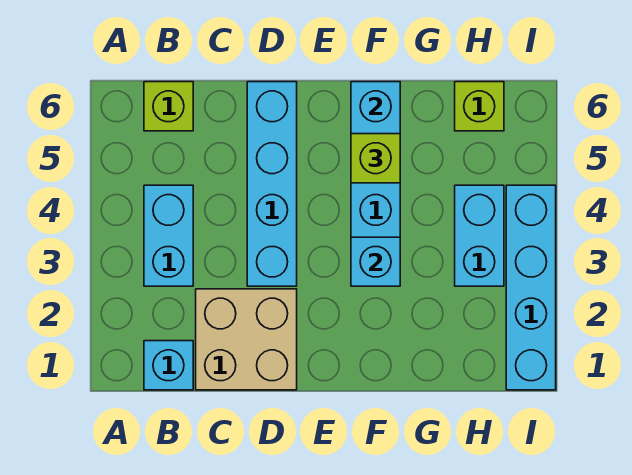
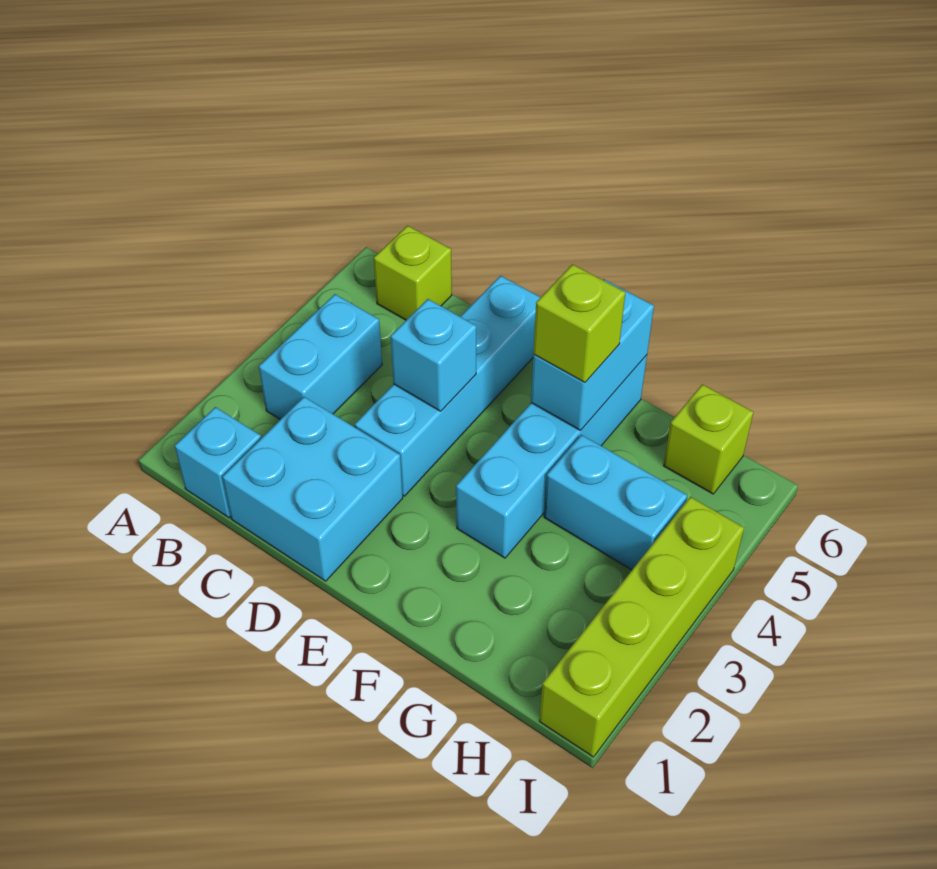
tan 2x2 brick [196,289,297,390] -> cyan 2x2 brick [223,397,403,581]
cyan 1x1 brick [351,237,400,286] -> cyan 1x1 brick moved to [391,299,476,411]
cyan 1x2 brick [455,185,504,286] -> cyan 1x2 brick turned to [544,435,687,570]
cyan 1x4 brick [506,185,556,390] -> lime 1x4 brick [539,497,744,757]

